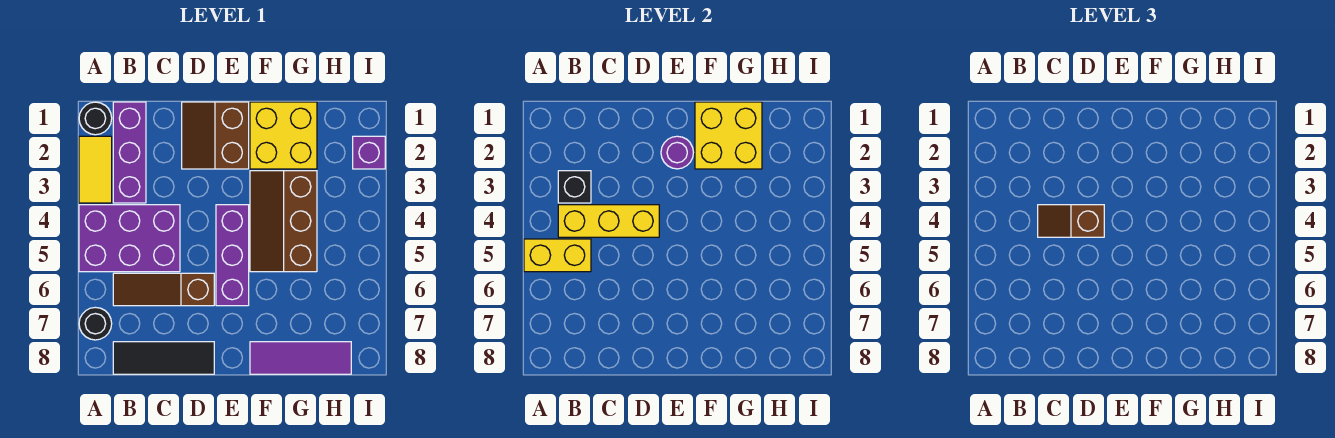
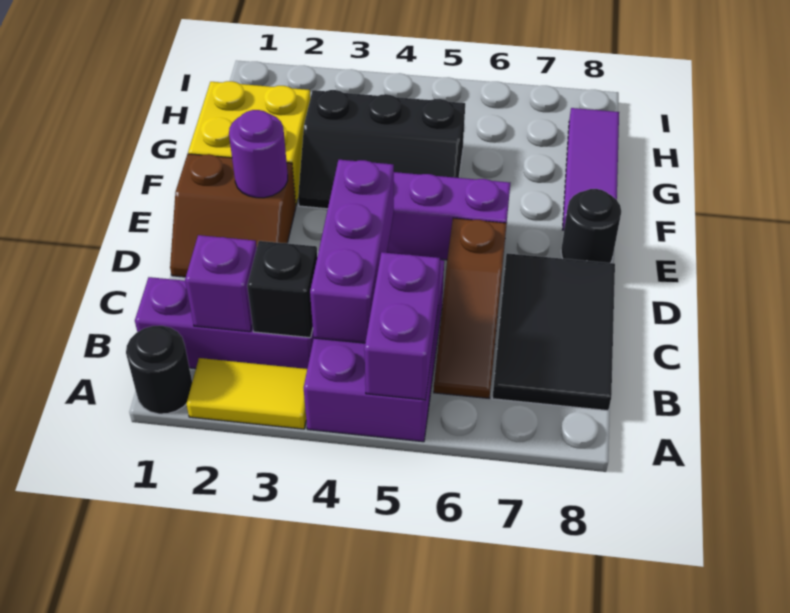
yellow 1x2 brick [524,239,591,272] -> purple 1x2 brick [364,252,440,400]
black 1x1 round brick [79,307,112,340] -> black 1x1 round brick moved to [561,189,621,263]
yellow 1x3 brick [558,205,659,237] -> purple 1x3 brick [310,160,394,343]
black 1x3 tile [113,342,214,374] -> black 2x3 tile [492,253,615,411]
brown 1x2 slope [1038,205,1104,237] -> none
yellow 2x2 brick [695,102,762,169] -> none
brown 2x3 slope [250,171,317,272] -> black 2x3 slope [298,90,465,209]
purple 1x1 brick [353,136,385,169] -> purple 1x1 brick moved to [185,235,257,332]

